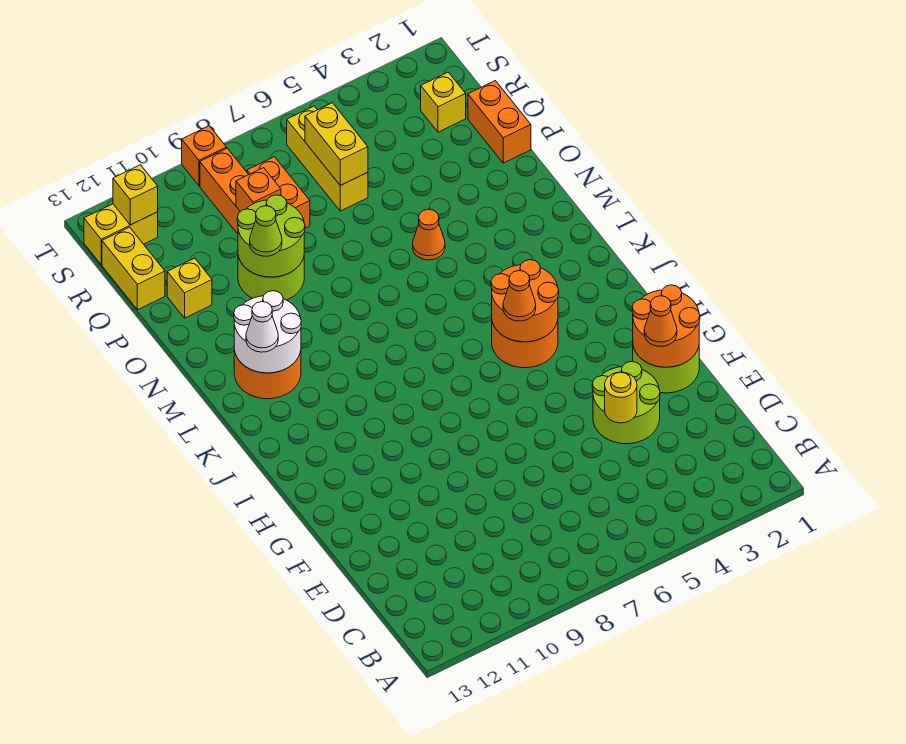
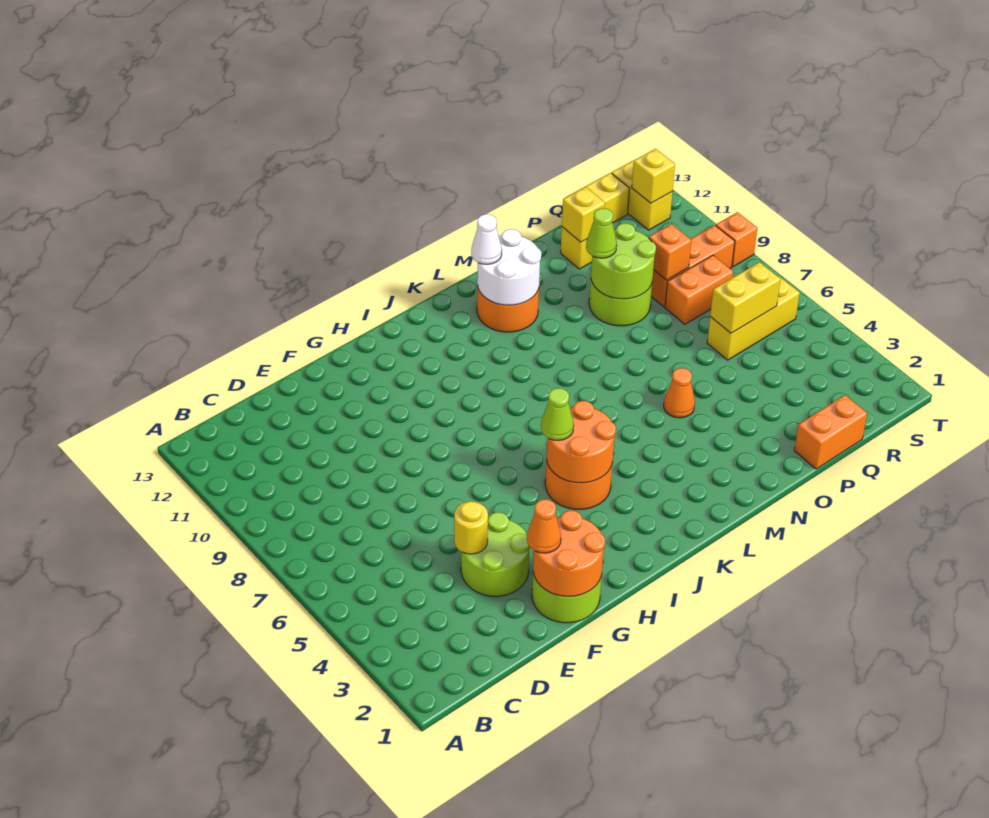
orange 1x1 cone [503,271,536,321] -> lime 1x1 cone [541,388,574,440]
yellow 1x1 brick [421,72,466,132] -> yellow 1x1 brick moved to [562,187,605,242]

